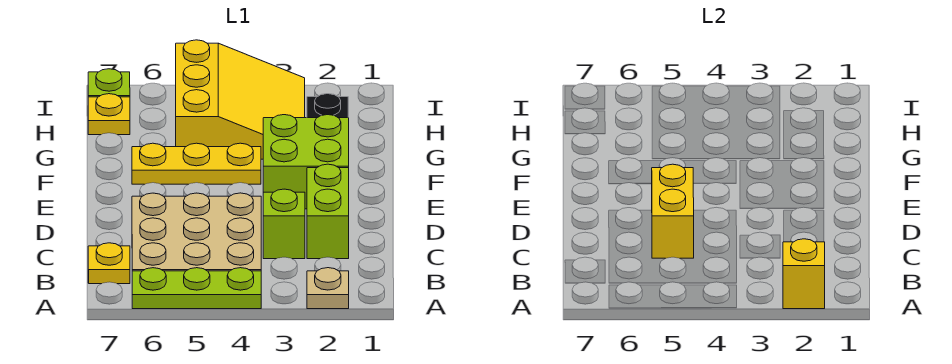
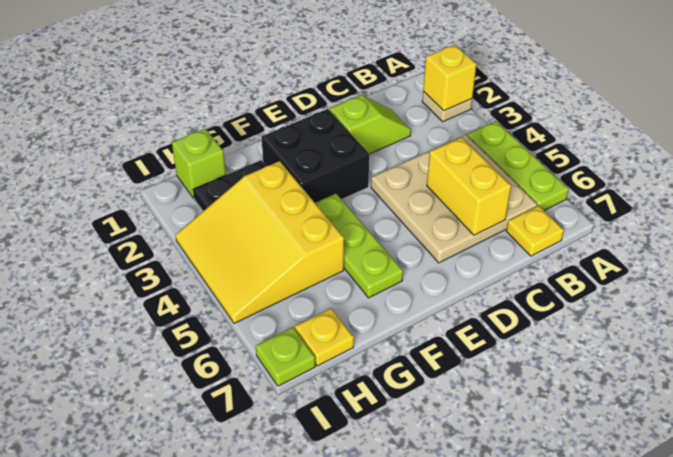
lime 1x2 brick [307,164,349,259] -> lime 1x2 slope [329,95,411,154]
lime 1x1 brick [263,189,305,259] -> lime 1x1 brick moved to [172,129,226,198]
yellow 1x2 brick [652,164,694,258] -> yellow 1x2 brick turned to [427,137,511,235]
lime 2x2 brick [263,115,349,209] -> black 2x2 brick [261,109,369,202]
yellow 1x3 plate [132,143,261,184] -> lime 1x3 plate [315,193,403,298]
yellow 3x3 slope [176,40,305,159] -> yellow 3x3 slope turned to [176,161,344,323]

